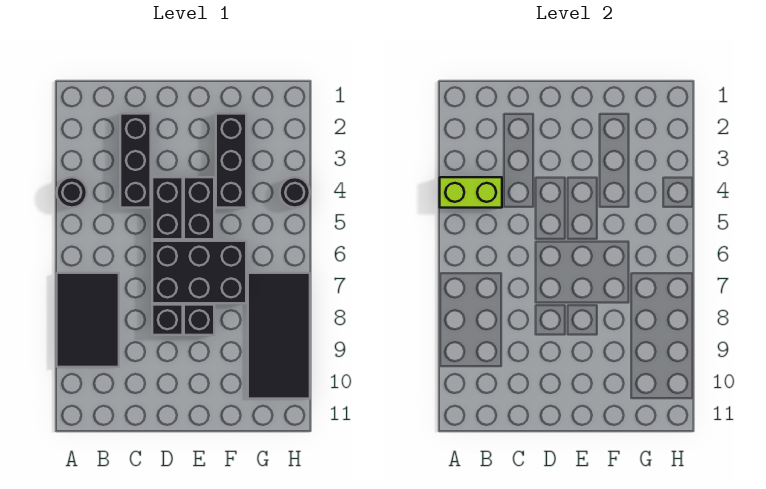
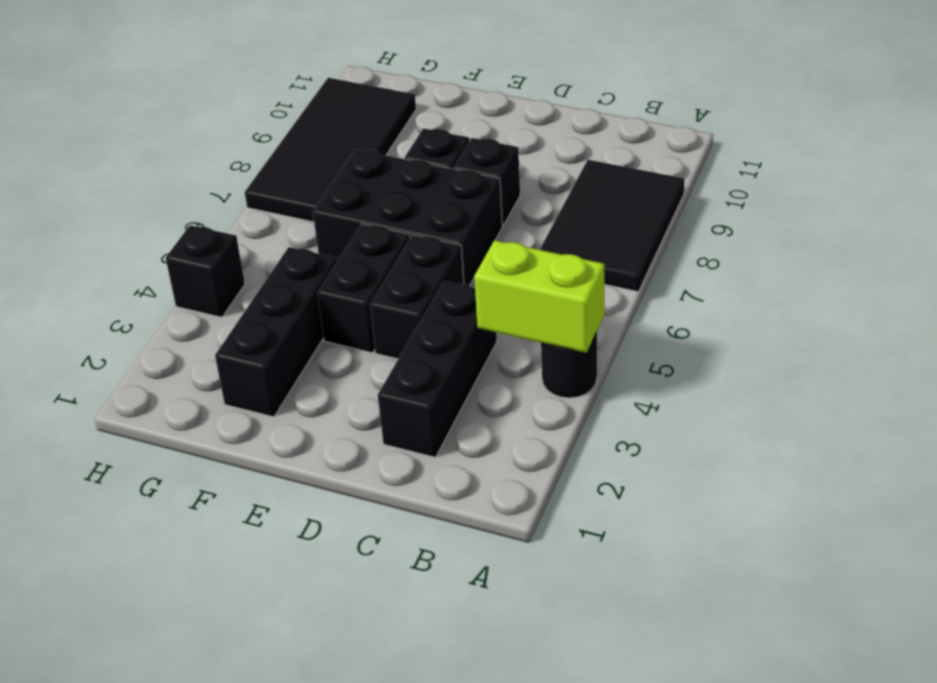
black 1x1 round brick [280,177,310,208] -> black 1x1 brick [166,225,245,317]

